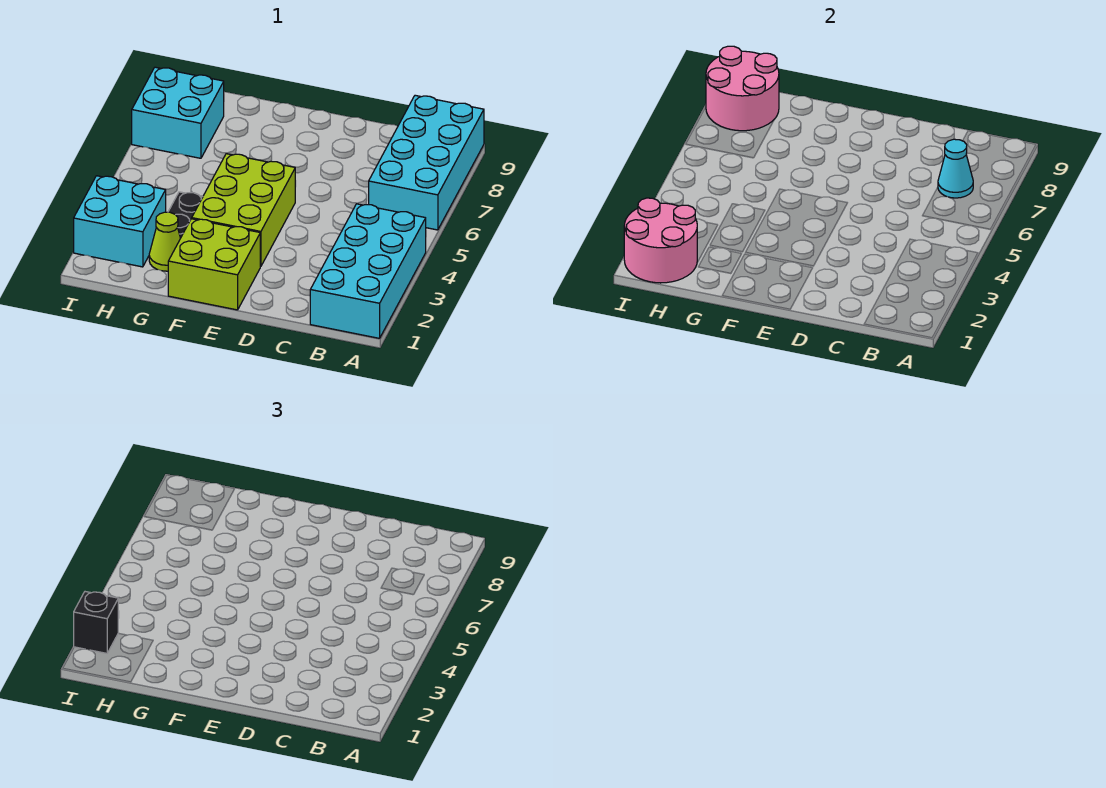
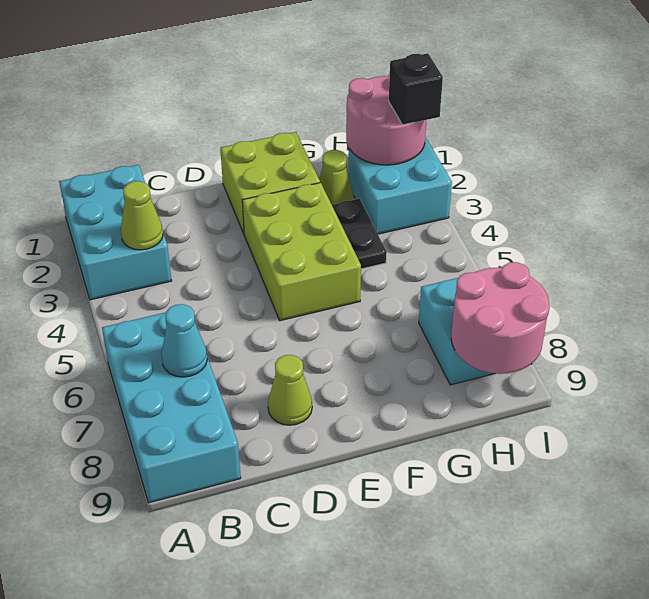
cyan 2x4 brick [310,204,426,338] -> cyan 2x3 brick [59,165,172,300]
none -> lime 1x1 cone [121,181,163,250]
none -> lime 1x1 cone [268,355,312,425]

